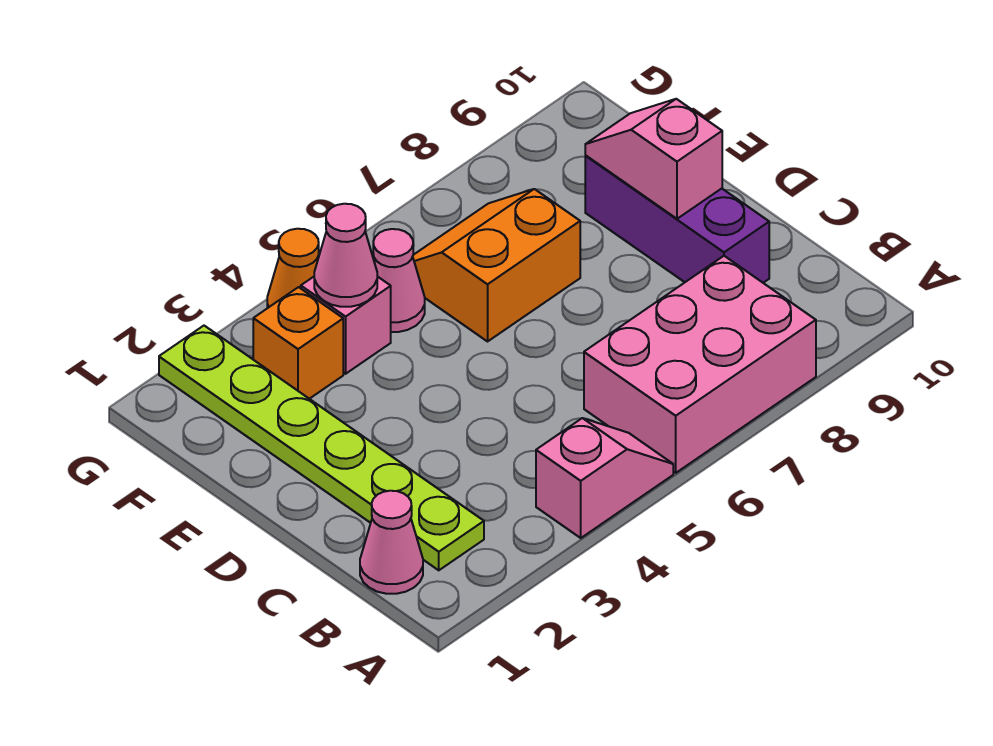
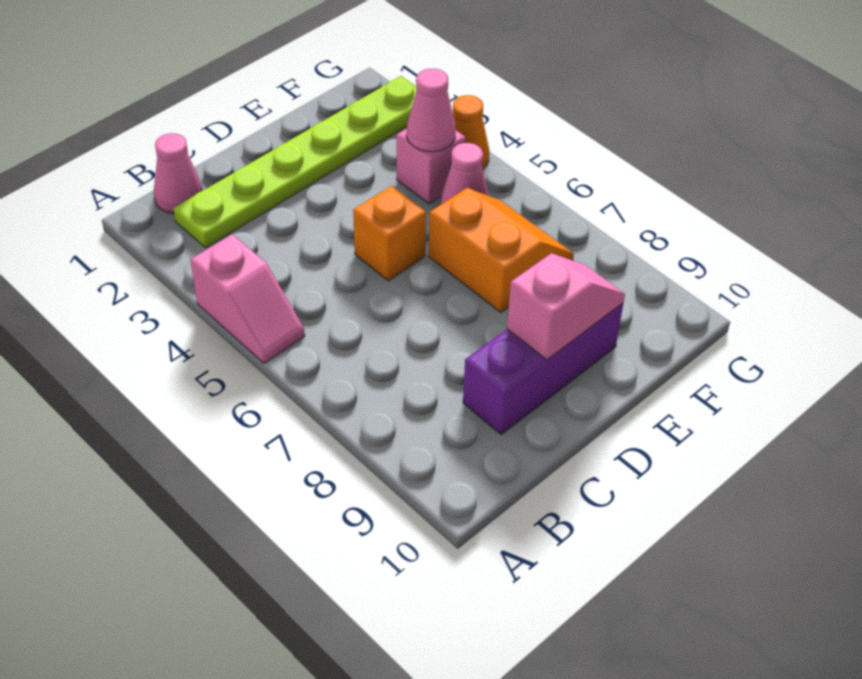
pink 2x3 brick [584,256,816,473] -> none
orange 1x1 brick [253,287,343,399] -> orange 1x1 brick moved to [353,186,426,281]

